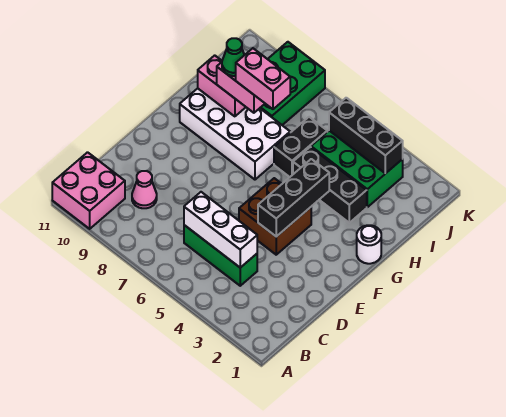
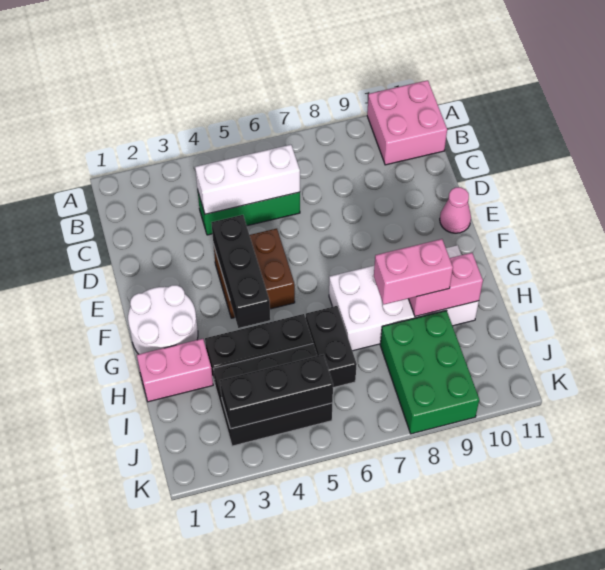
pink 1x1 cone [132,171,157,208] -> pink 1x1 cone moved to [440,187,471,233]
white 1x1 round brick [357,225,381,264] -> white 2x2 round brick [128,285,198,354]
pink 1x2 brick [236,48,290,109] -> pink 1x2 brick moved to [137,339,213,402]
green 1x1 cone [222,38,244,76] -> none
green 2x3 brick [311,131,403,207] -> black 2x3 brick [213,344,332,446]

